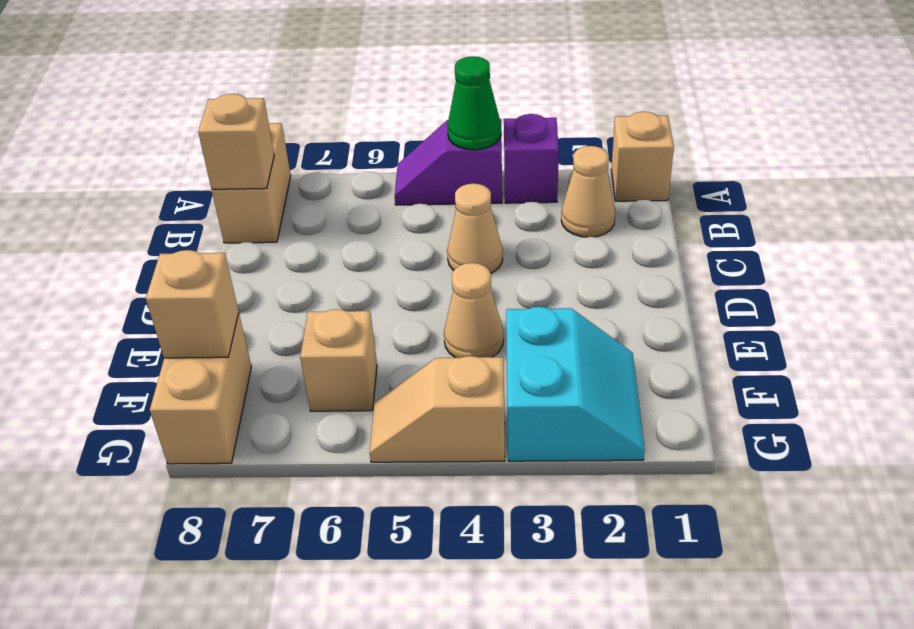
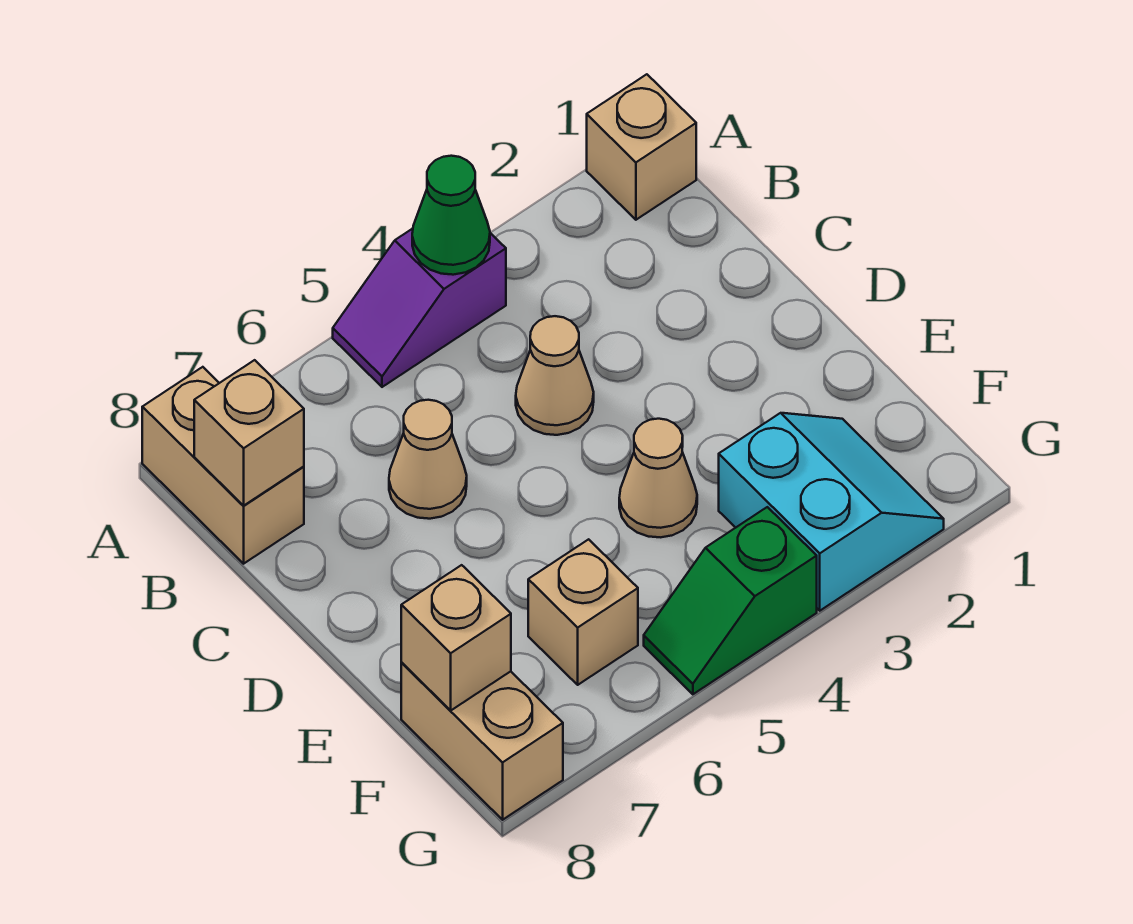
purple 1x1 brick [504,114,559,203] -> none
tan 1x1 cone [561,146,615,237] -> tan 1x1 cone moved to [389,400,467,519]
tan 1x2 slope [370,356,505,462] -> green 1x2 slope [644,507,817,694]

